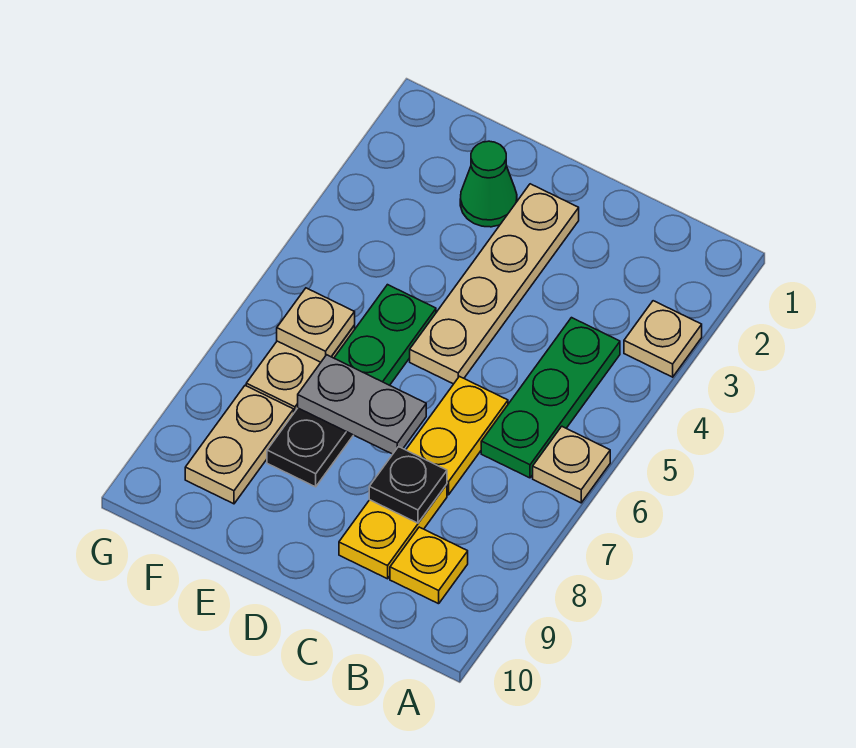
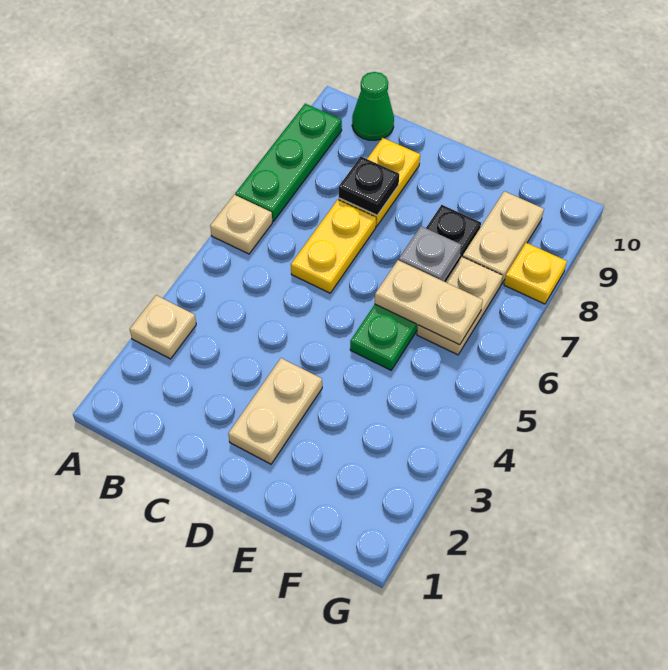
green 1x3 plate [481,318,620,478] -> green 1x3 plate moved to [235,104,342,221]
yellow 1x1 plate [390,527,468,604] -> yellow 1x1 plate moved to [504,243,567,304]
tan 1x4 plate [410,184,579,384] -> tan 1x2 plate [228,358,322,464]
grey 1x2 plate [298,355,426,454] -> grey 1x1 plate [399,226,461,281]
green 1x1 cone [460,141,517,227] -> green 1x1 cone moved to [352,72,394,141]
tan 1x1 plate [277,288,355,362] -> tan 1x2 plate [375,260,483,345]

